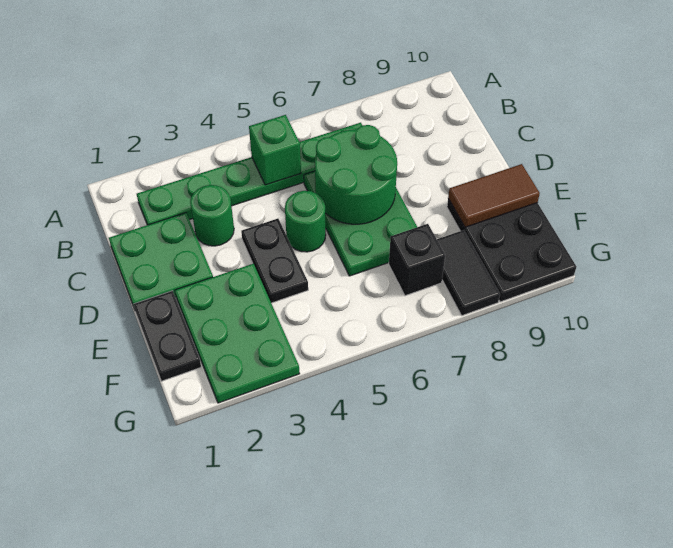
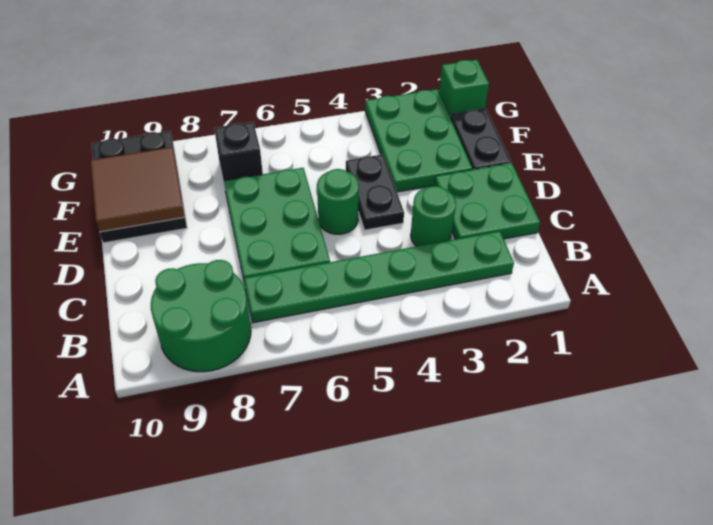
green 1x1 brick [249,115,301,185] -> green 1x1 brick moved to [439,60,489,116]
green 2x2 round brick [315,125,397,224] -> green 2x2 round brick moved to [151,260,251,372]
brown 1x2 tile [448,164,540,227] -> brown 2x2 tile [91,147,185,232]
black 1x2 tile [437,230,500,316] -> none

